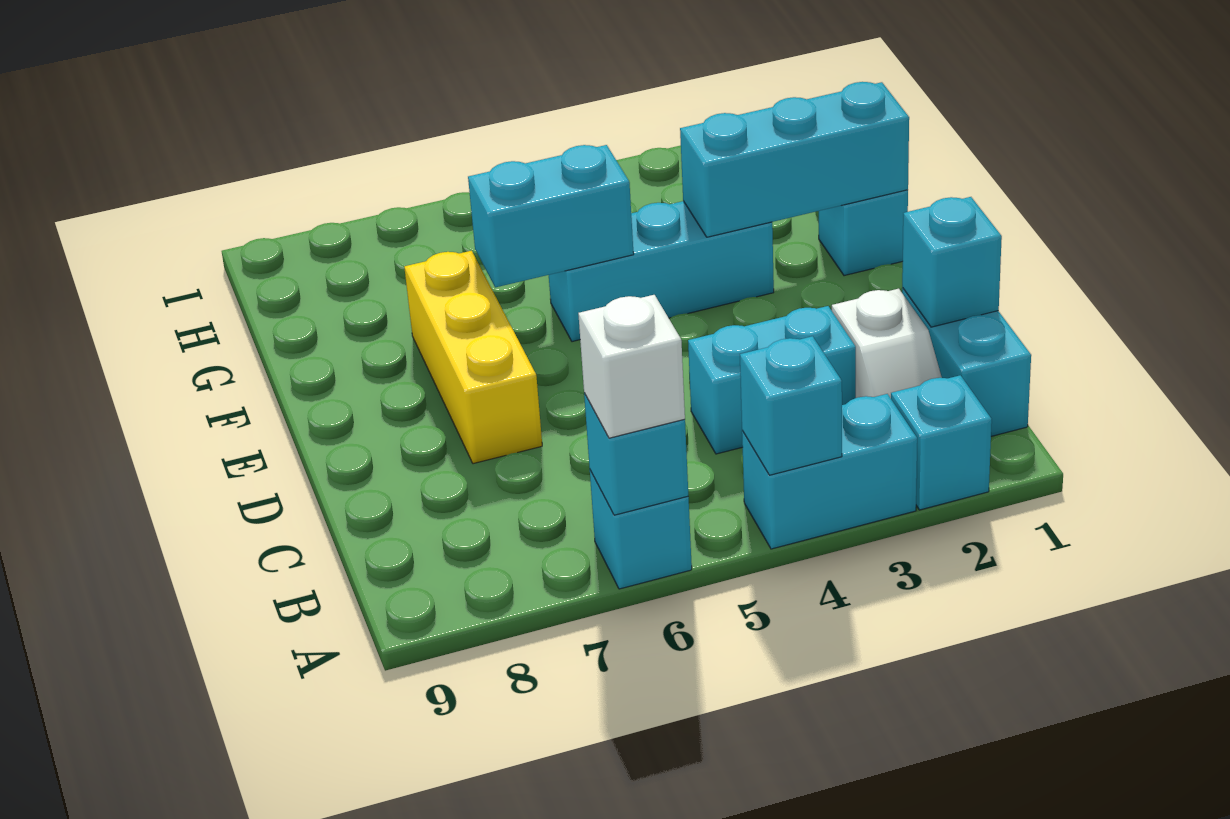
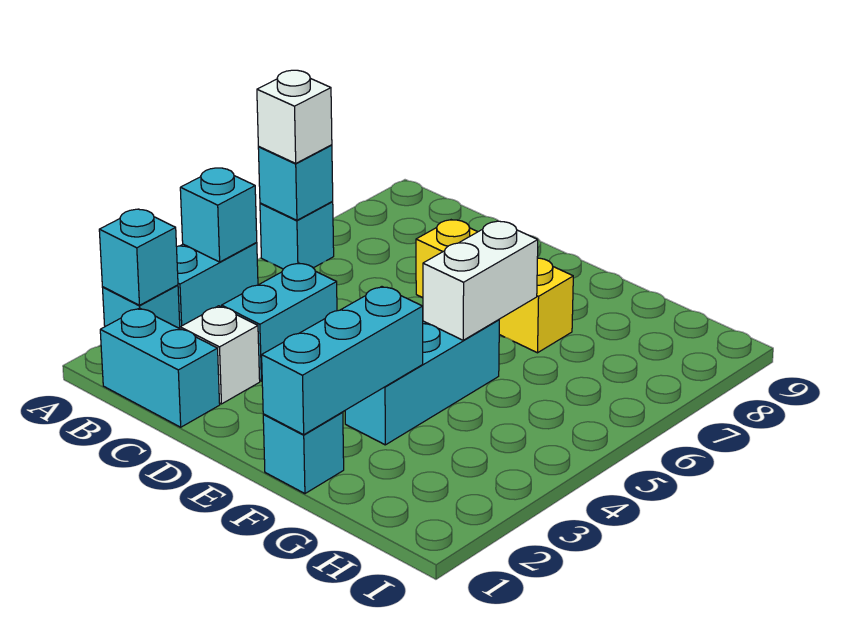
cyan 1x1 brick [902,197,1002,327] -> cyan 1x1 brick moved to [99,209,178,305]
cyan 1x2 brick [468,145,634,287] -> white 1x2 brick [423,221,538,340]

